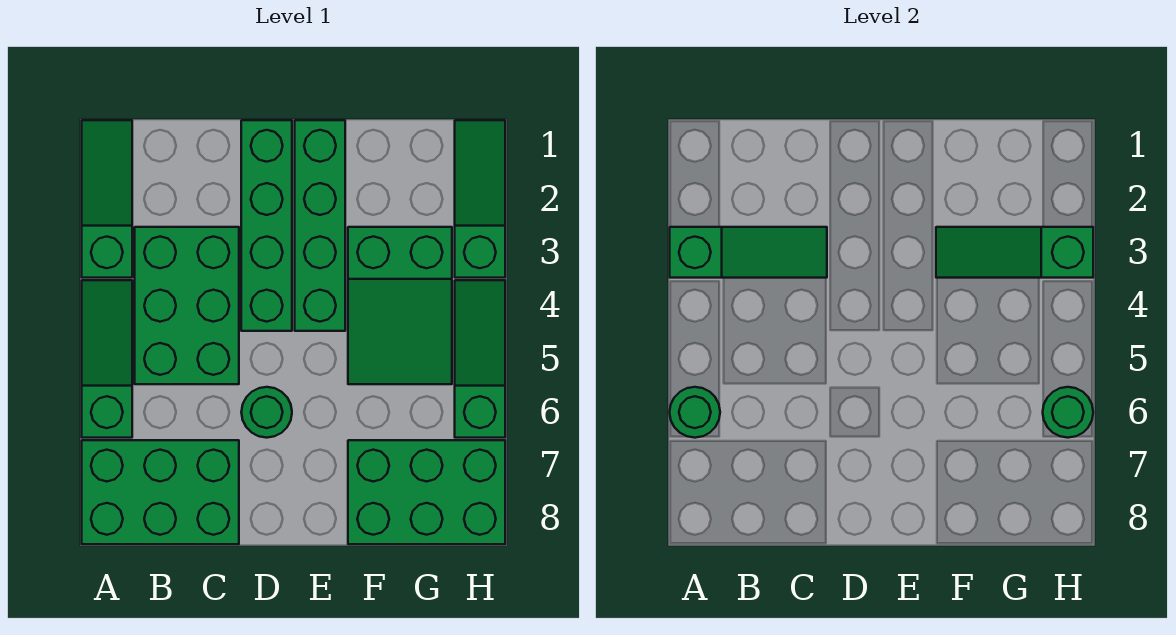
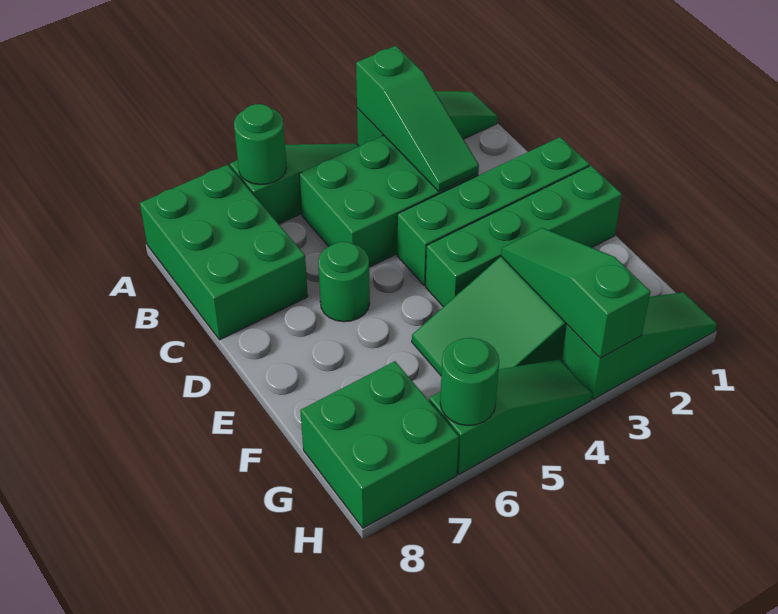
green 2x3 brick [348,440,505,544] -> green 2x2 brick [300,361,459,528]

